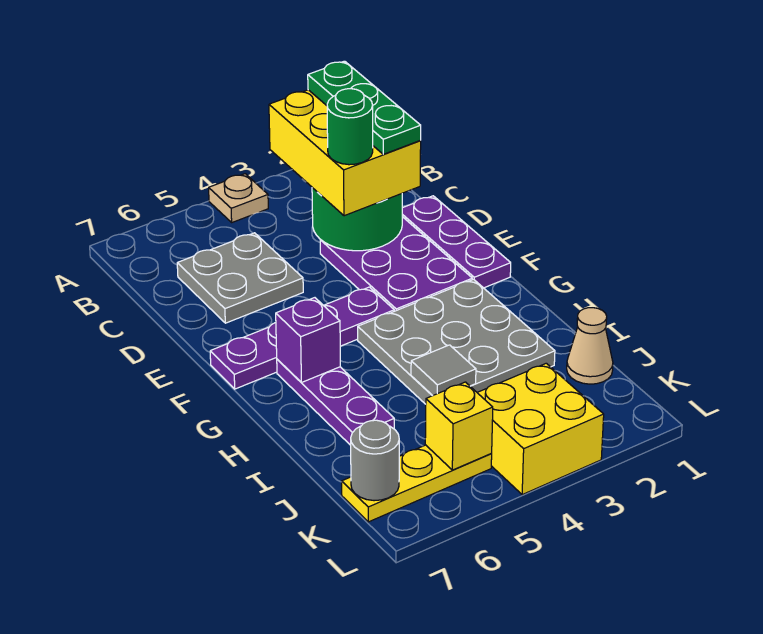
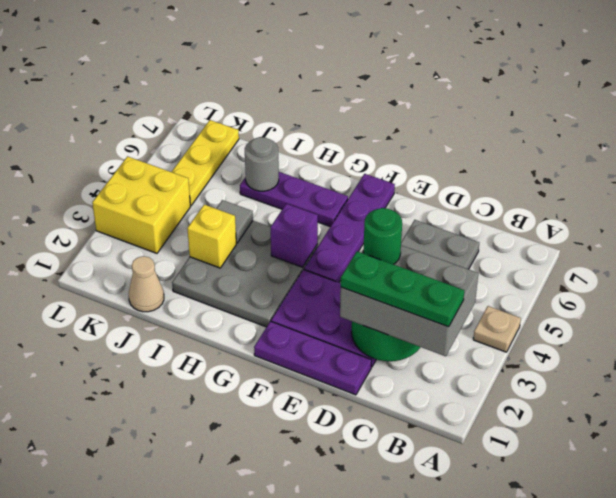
yellow 2x3 brick [269,90,421,216] -> grey 2x3 brick [340,245,478,356]
purple 1x1 brick [276,298,340,382] -> purple 1x1 brick moved to [271,204,318,267]
yellow 1x1 brick [425,382,493,470] -> yellow 1x1 brick moved to [187,205,236,268]
grey 1x1 round brick [351,420,399,501] -> grey 1x1 round brick moved to [245,137,279,191]

